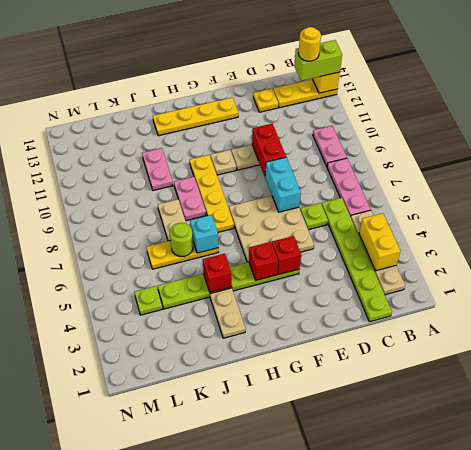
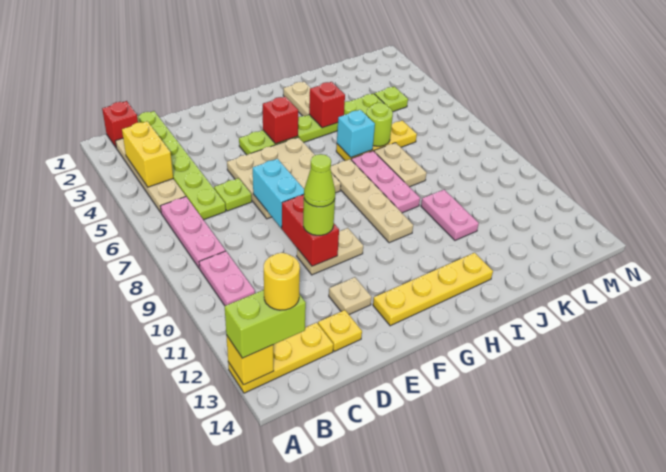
none -> lime 1x1 round brick [303,199,335,235]
none -> lime 1x1 cone [304,154,335,207]
red 1x1 brick [272,236,301,275] -> red 1x1 brick moved to [102,101,138,147]
tan 1x1 plate [211,150,236,175] -> tan 1x1 plate moved to [329,277,372,314]
yellow 1x4 plate [190,155,234,232] -> tan 1x4 plate [330,159,413,243]
pink 1x2 plate [174,177,206,221] -> pink 1x3 plate [351,151,420,213]

